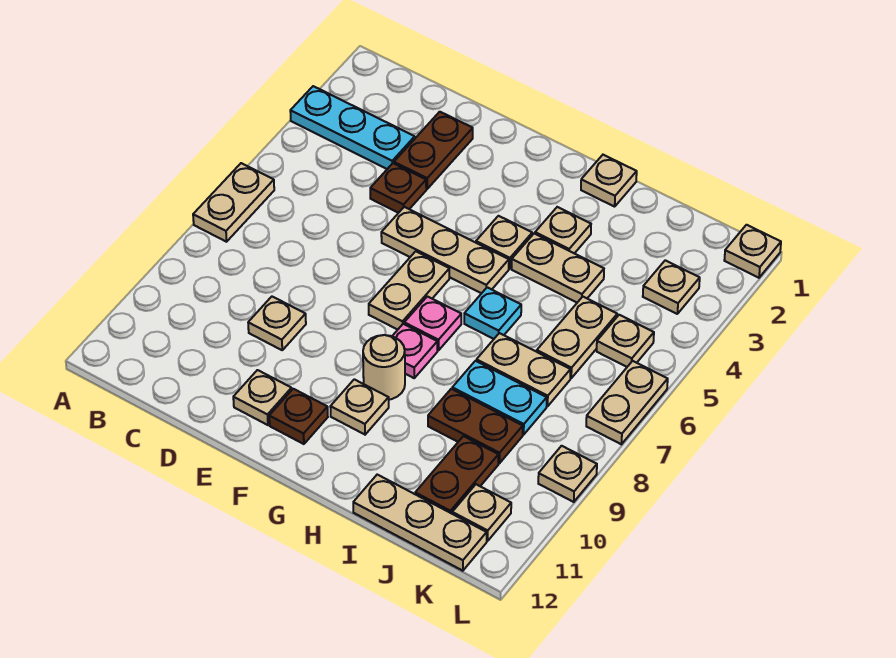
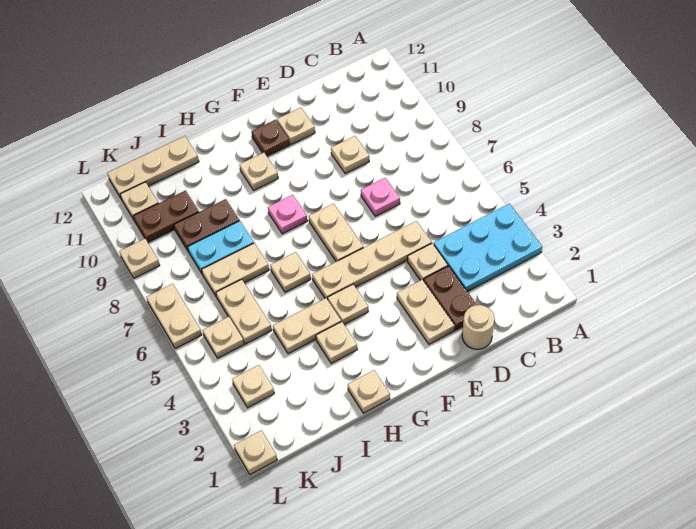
cyan 1x3 plate [290,86,415,169] -> cyan 2x3 plate [434,204,542,292]
tan 1x2 plate [193,163,274,242] -> tan 1x2 plate moved to [397,280,455,344]
brown 1x1 plate [370,163,426,213] -> tan 1x1 plate [407,243,448,281]
tan 1x3 plate [381,207,509,293] -> tan 1x4 plate [312,221,432,300]
pink 1x1 plate [404,296,461,350] -> pink 1x1 plate moved to [361,178,400,216]
tan 1x1 round brick [363,335,405,400] -> tan 1x1 round brick moved to [462,305,494,349]
cyan 1x1 plate [464,287,521,339] -> tan 1x1 plate [270,252,311,292]
brown 1x2 plate [415,436,498,514] -> brown 1x2 plate turned to [133,191,199,242]

